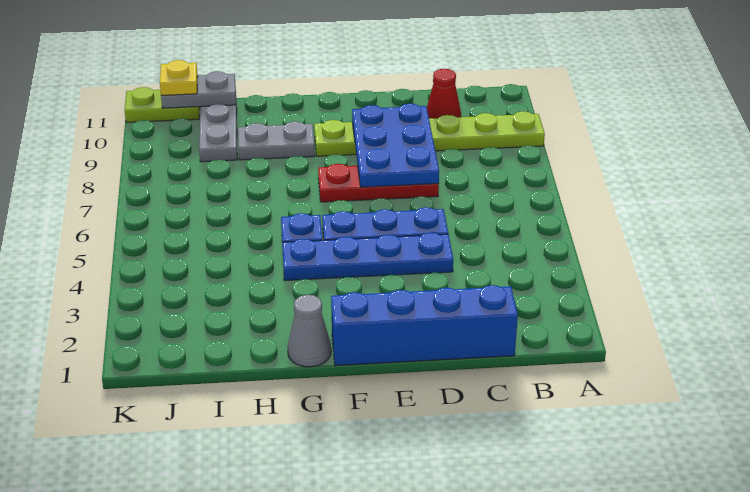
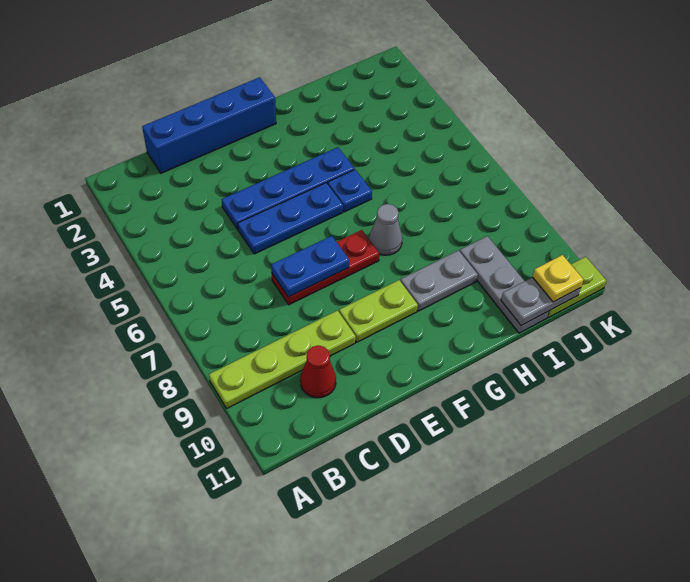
blue 2x3 plate [352,104,439,187] -> blue 1x2 plate [271,236,349,297]
grey 1x1 cone [288,295,331,367] -> grey 1x1 cone moved to [369,204,402,255]

